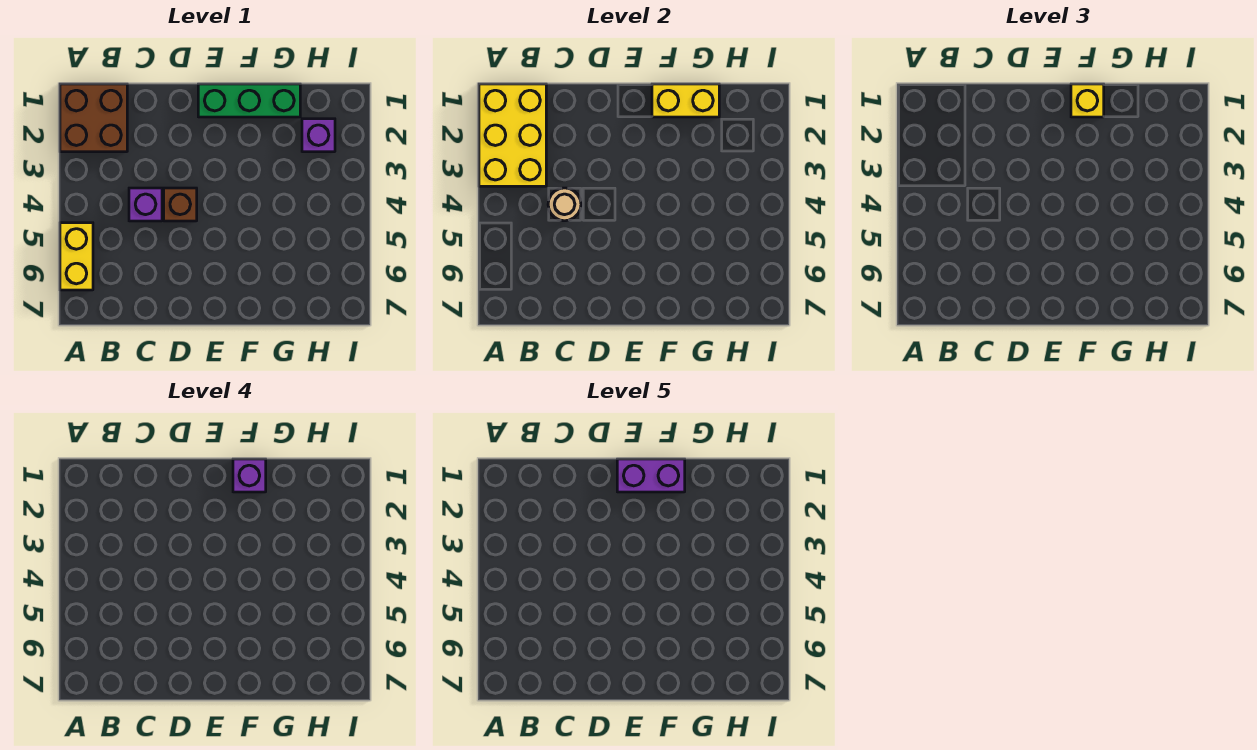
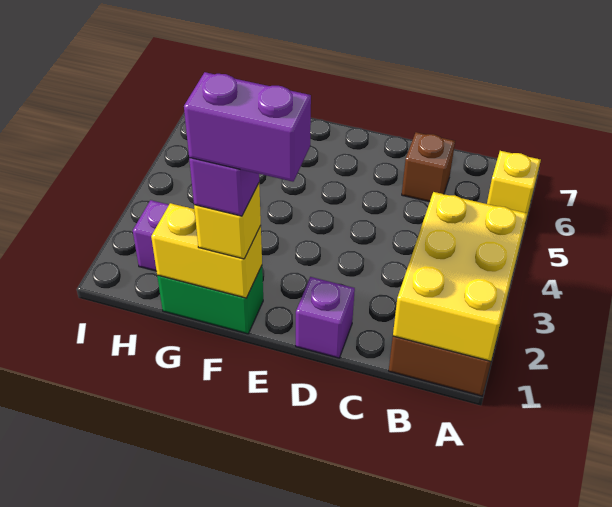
yellow 1x2 brick [60,223,93,290] -> yellow 1x1 brick [487,151,541,213]
purple 1x1 brick [129,188,162,221] -> purple 1x1 brick moved to [296,277,355,358]
tan 1x1 round brick [548,188,581,221] -> none
brown 1x1 brick [164,188,197,221] -> brown 1x1 brick moved to [402,132,455,202]
green 1x3 brick [198,84,300,117] -> green 1x2 brick [157,266,263,334]

